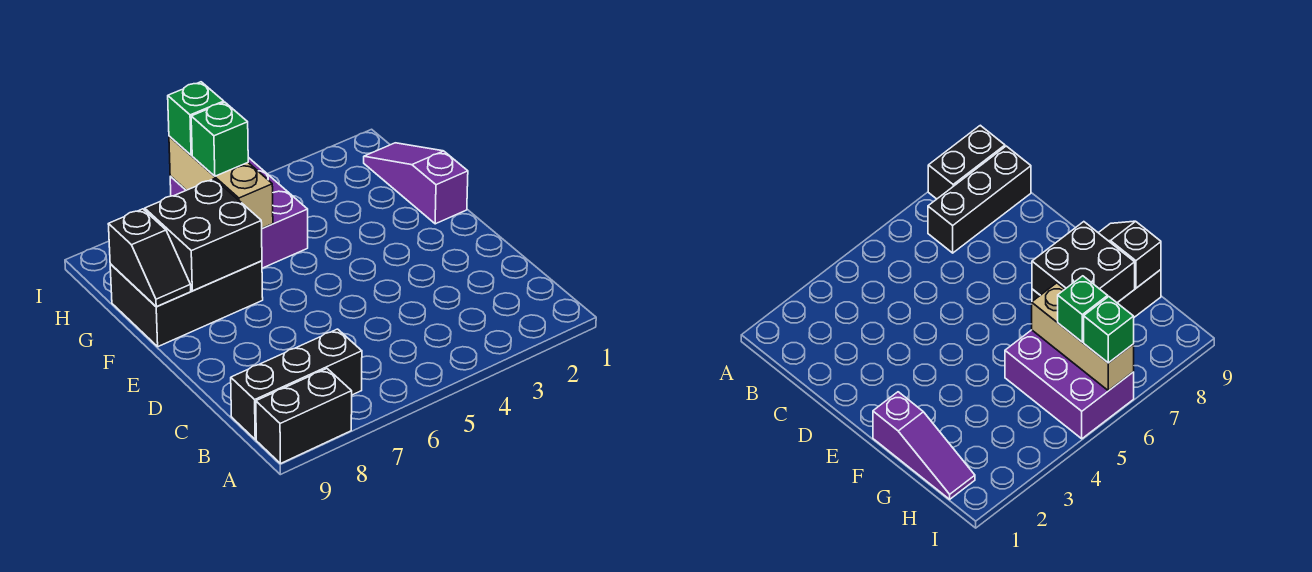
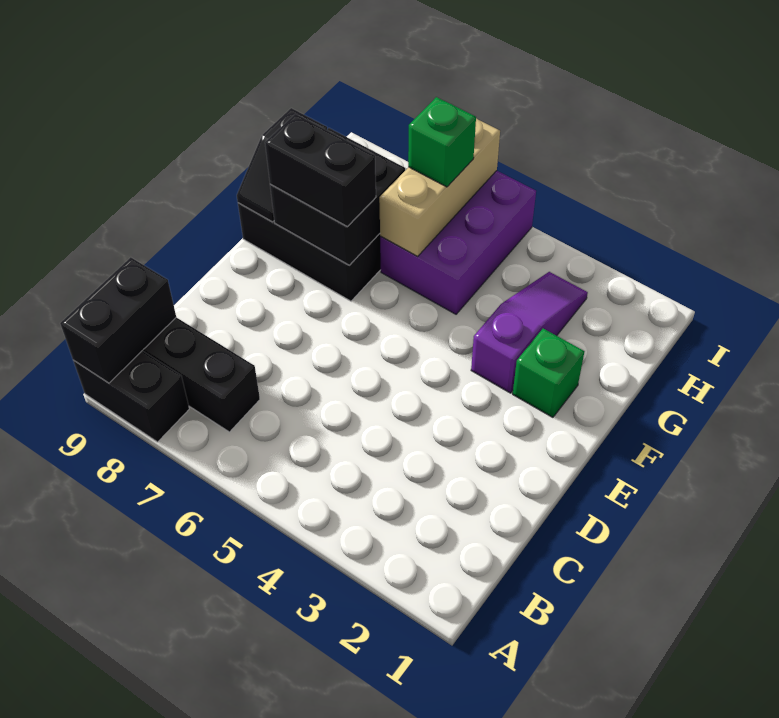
none -> black 1x2 brick [60,257,176,383]
purple 1x3 slope [364,143,468,224] -> purple 1x3 slope moved to [471,272,588,393]
none -> black 1x2 brick [265,114,376,227]
green 1x1 brick [168,82,224,155] -> green 1x1 brick moved to [513,329,584,417]

